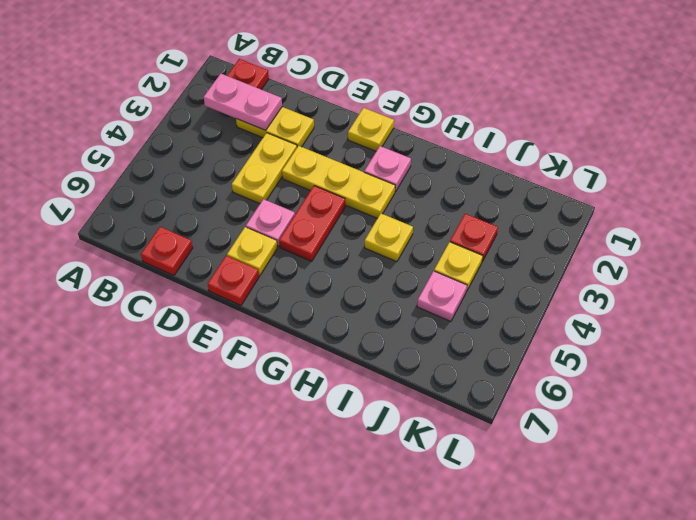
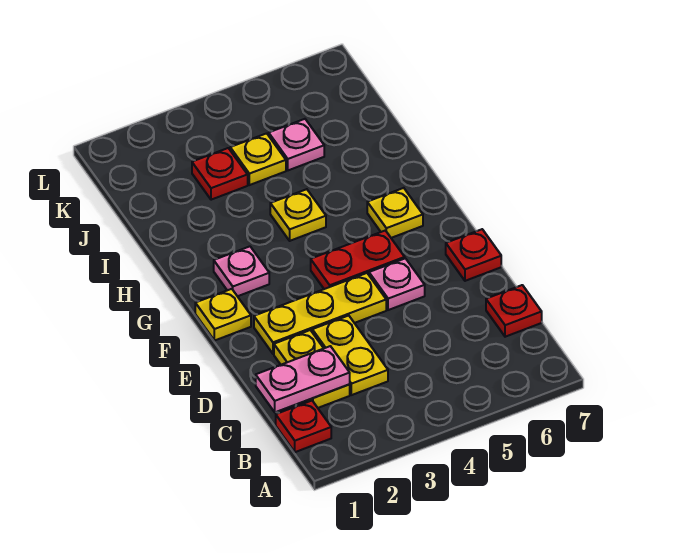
pink 1x2 plate [204,74,282,130] -> pink 1x2 plate turned to [256,346,350,412]
yellow 1x2 plate [232,133,297,204] -> yellow 1x2 plate turned to [312,315,388,395]
yellow 1x3 plate [282,146,395,218] -> yellow 1x3 plate turned to [254,273,386,354]
yellow 1x1 plate [227,227,277,276] -> yellow 1x1 plate moved to [367,188,423,238]

